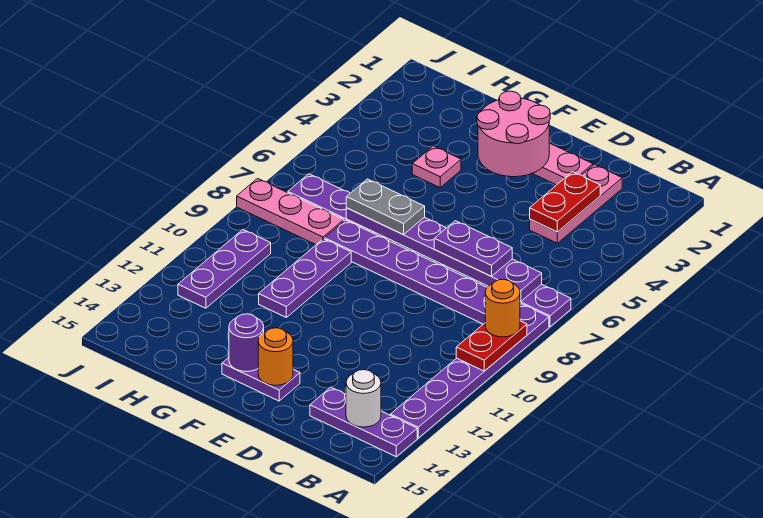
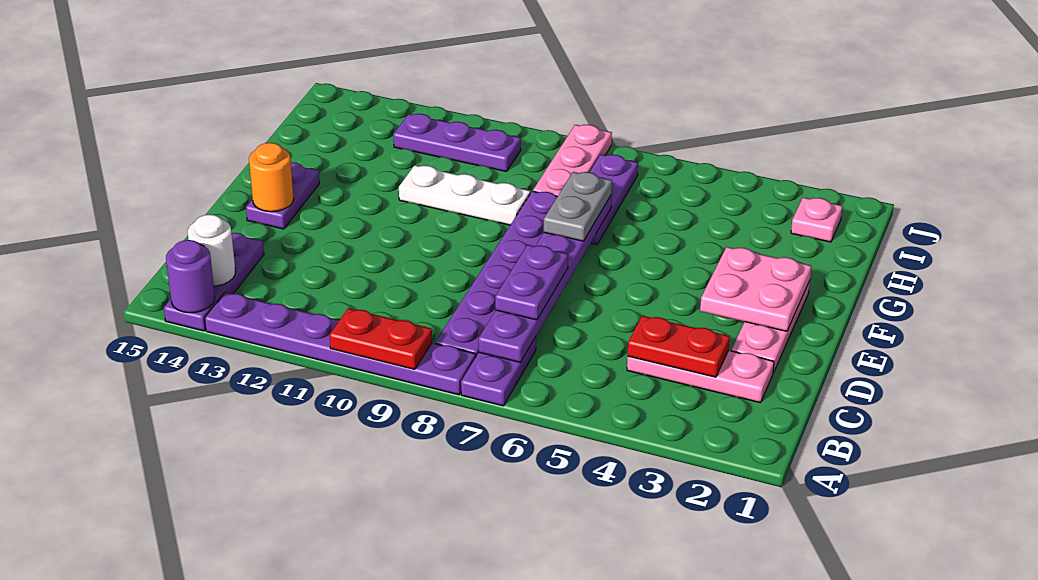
orange 1x1 round brick [485,279,520,337] -> none
pink 2x2 round brick [477,91,550,177] -> pink 2x2 plate [700,247,811,331]
purple 1x1 round brick [229,314,264,372] -> purple 1x1 round brick moved to [166,240,215,313]
pink 1x1 plate [412,146,461,187] -> pink 1x1 plate moved to [791,198,843,242]
purple 1x3 plate [259,239,351,317] -> white 1x3 plate [399,165,530,225]

